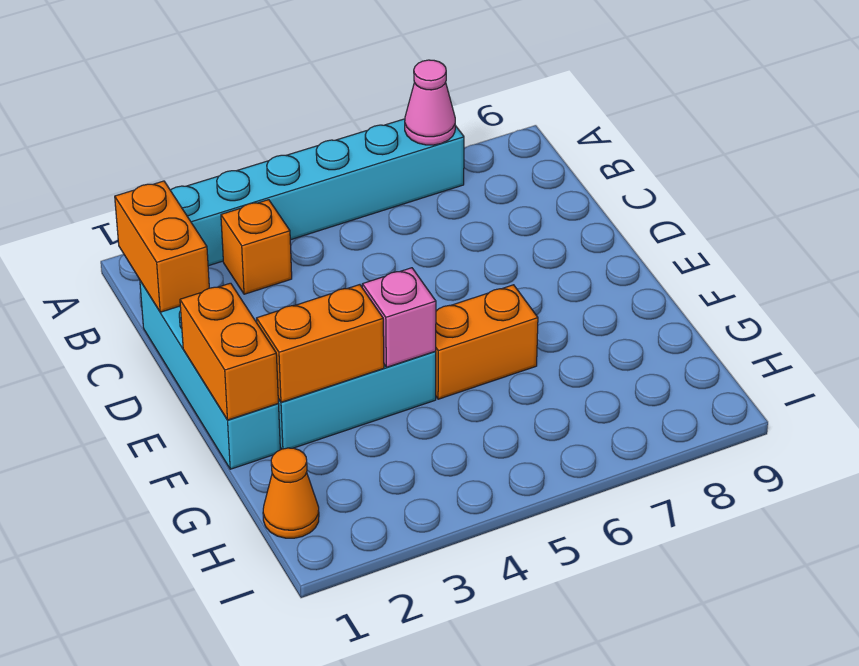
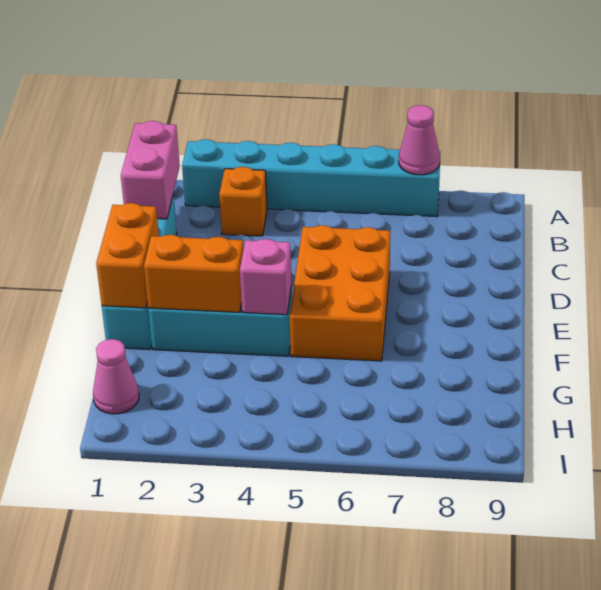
orange 1x2 brick [115,181,209,312] -> pink 1x2 brick [121,121,180,219]
orange 1x2 brick [435,285,538,399] -> orange 2x3 brick [290,225,390,361]
orange 1x1 cone [263,448,319,538] -> pink 1x1 cone [93,339,139,414]

